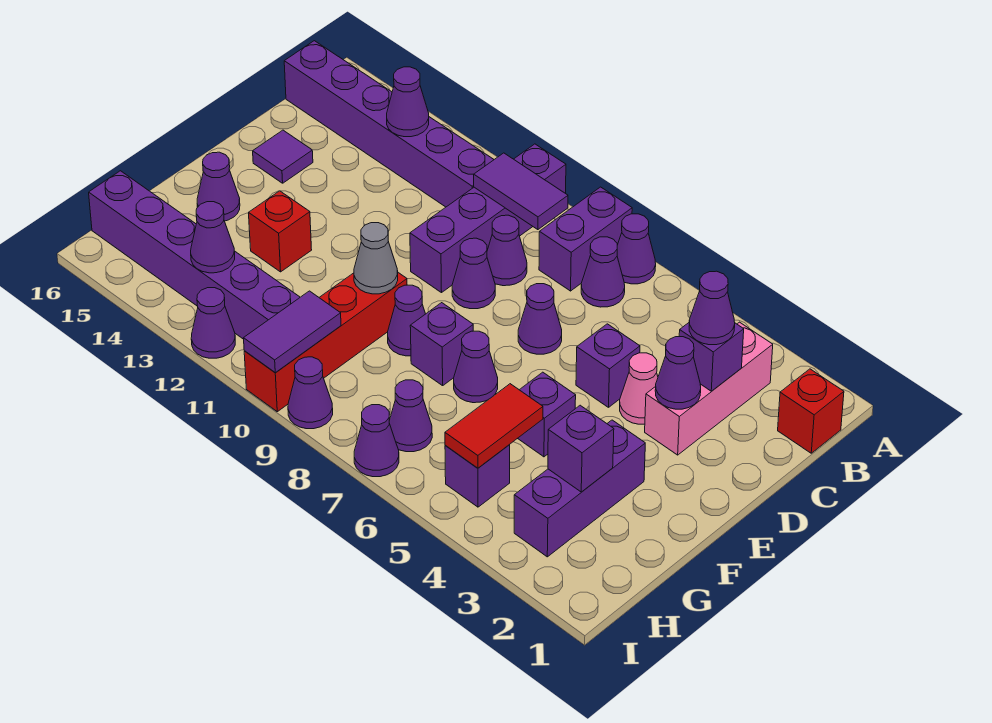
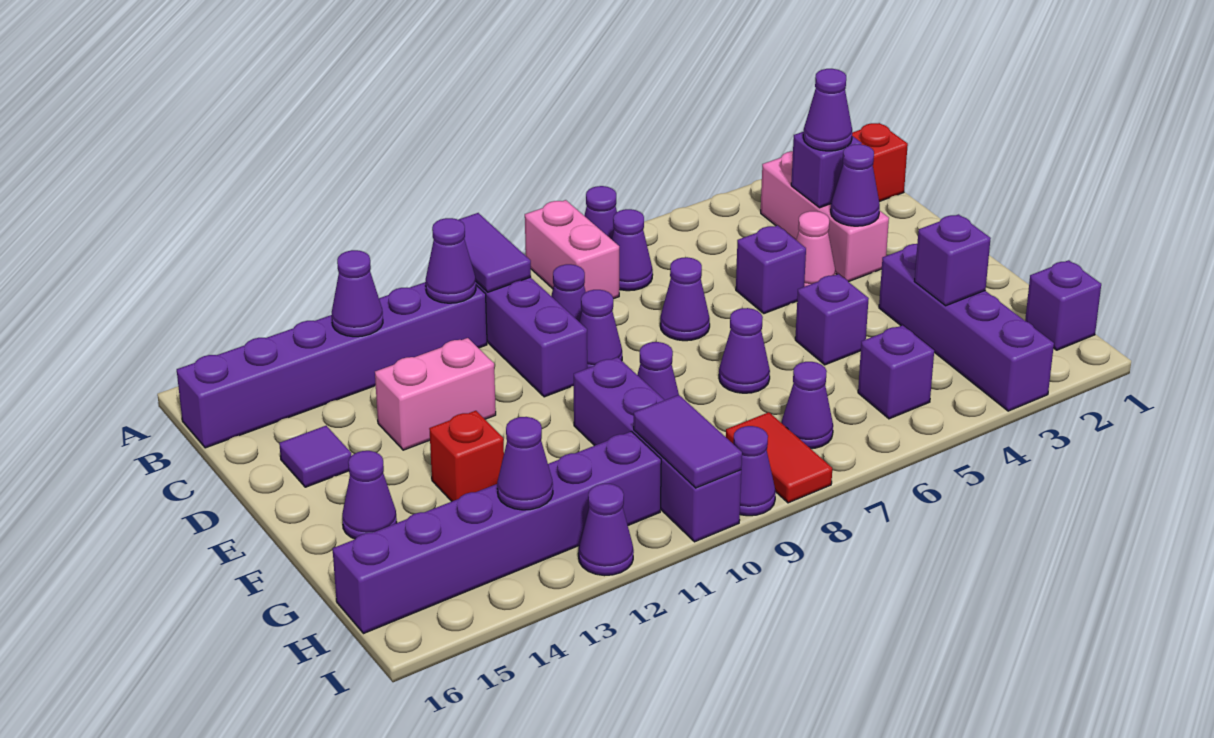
purple 1x2 brick [539,187,632,291] -> pink 1x2 brick [525,200,619,299]
purple 1x2 tile [474,153,568,230] -> purple 1x2 tile turned to [458,213,531,292]
none -> pink 1x2 brick [375,338,496,450]
purple 1x3 brick [514,420,645,557] -> purple 1x4 brick [879,244,1054,411]
purple 1x1 brick [410,303,473,386] -> purple 1x1 brick moved to [1025,260,1101,350]
red 1x4 brick [244,273,407,412] -> purple 1x4 brick [574,357,741,542]
grey 1x1 cone [354,223,398,294] -> none
red 1x2 tile [445,384,543,468] -> red 1x2 tile moved to [726,412,832,503]
purple 1x1 cone [354,405,399,477] -> purple 1x1 cone moved to [426,218,476,303]

